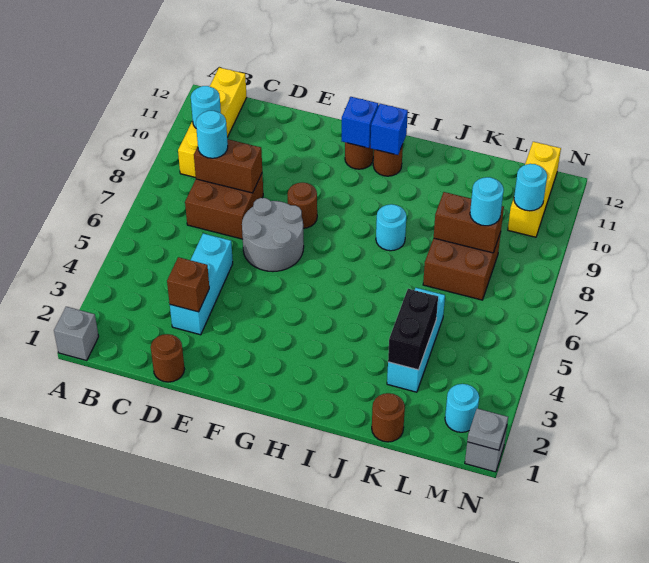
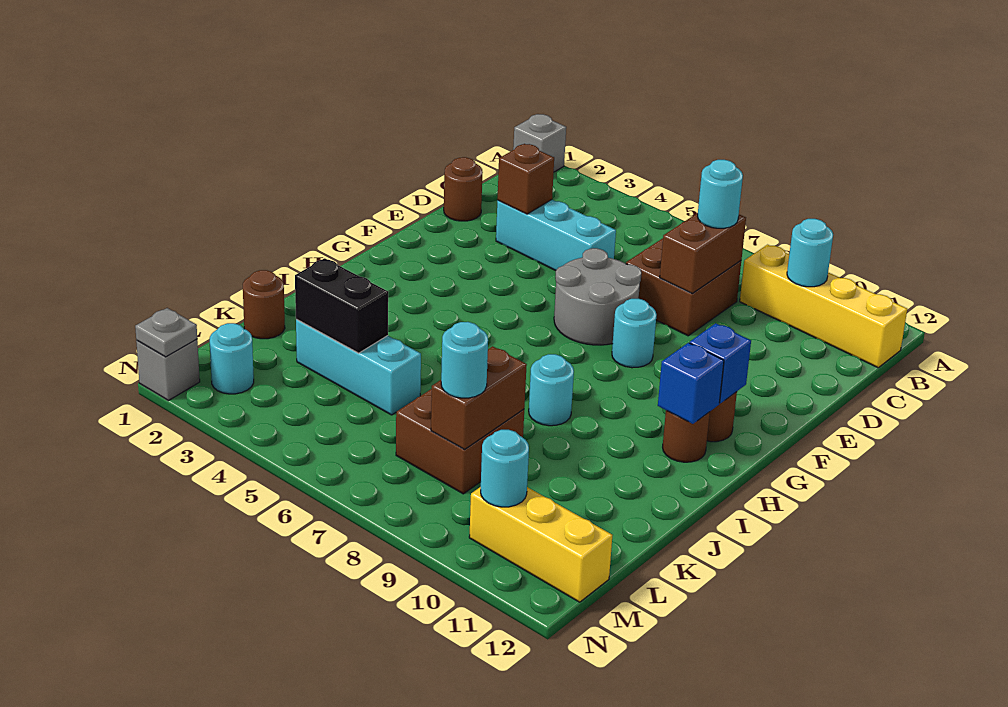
brown 1x1 round brick [288,183,317,228] -> cyan 1x1 round brick [612,299,656,368]

